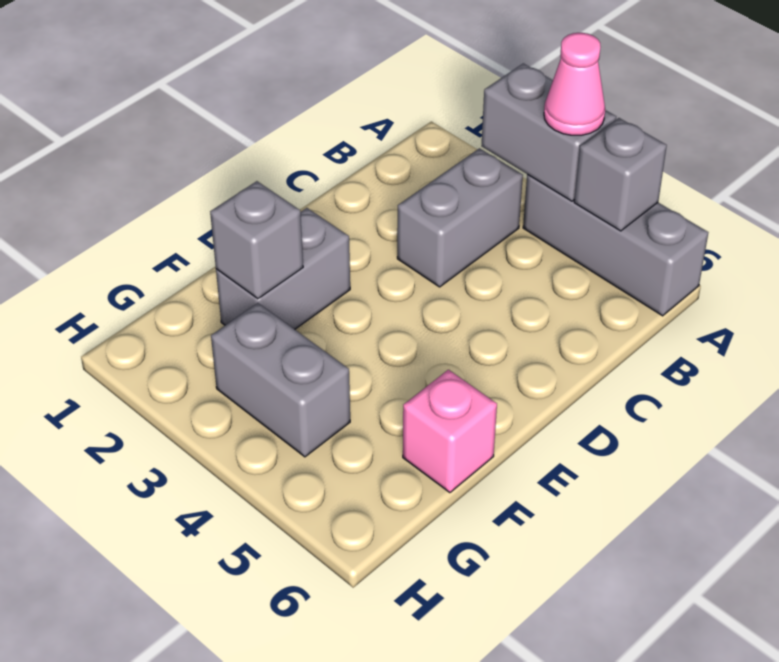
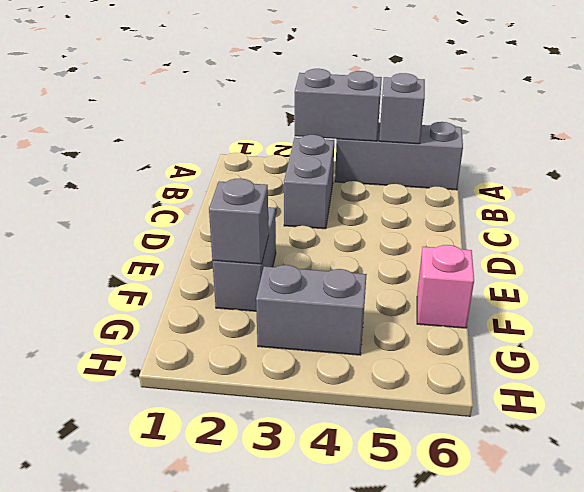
pink 1x1 cone [544,33,605,135] -> none

